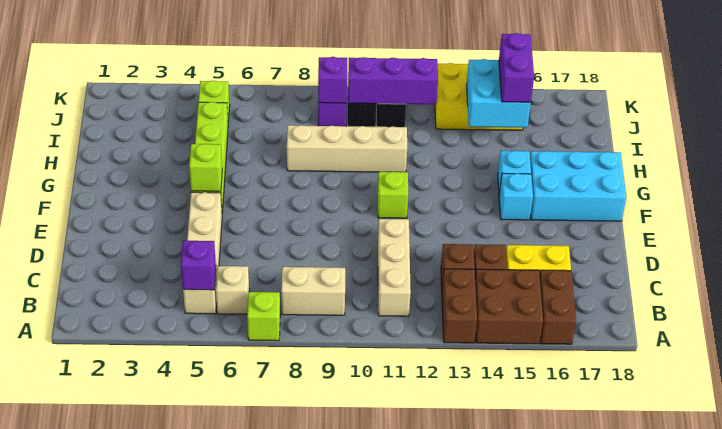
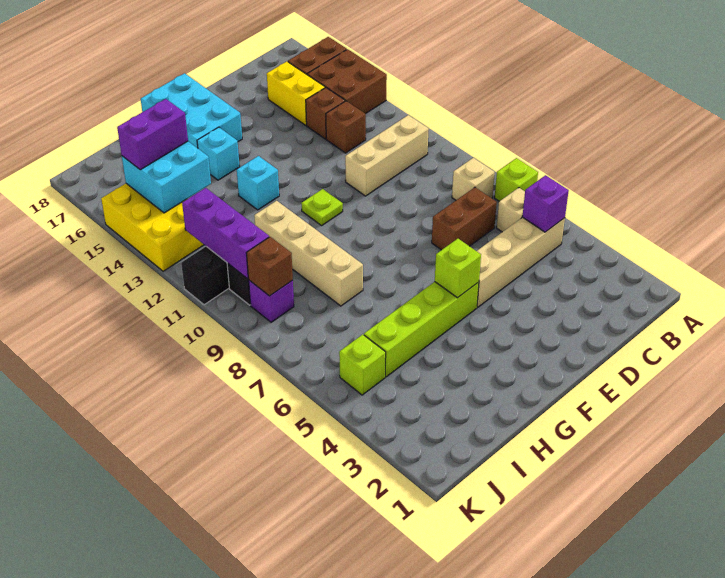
brown 1x2 brick [442,269,477,343] -> brown 1x2 brick moved to [432,187,497,250]
tan 1x2 brick [281,267,345,315] -> tan 1x1 brick [452,158,495,200]
lime 1x1 brick [378,172,408,218] -> lime 1x1 plate [301,189,343,226]
cyan 1x1 brick [499,173,533,220] -> cyan 1x1 brick moved to [237,156,279,210]
purple 1x1 brick [318,57,347,103] -> brown 1x1 brick [247,237,293,296]

